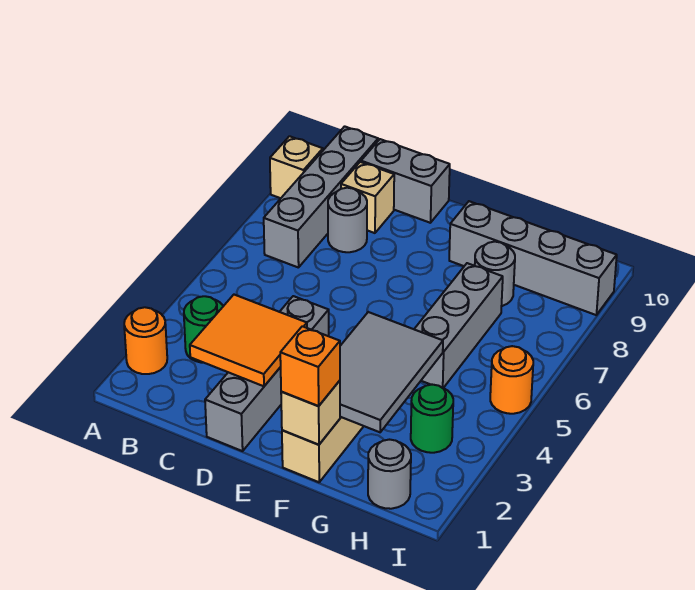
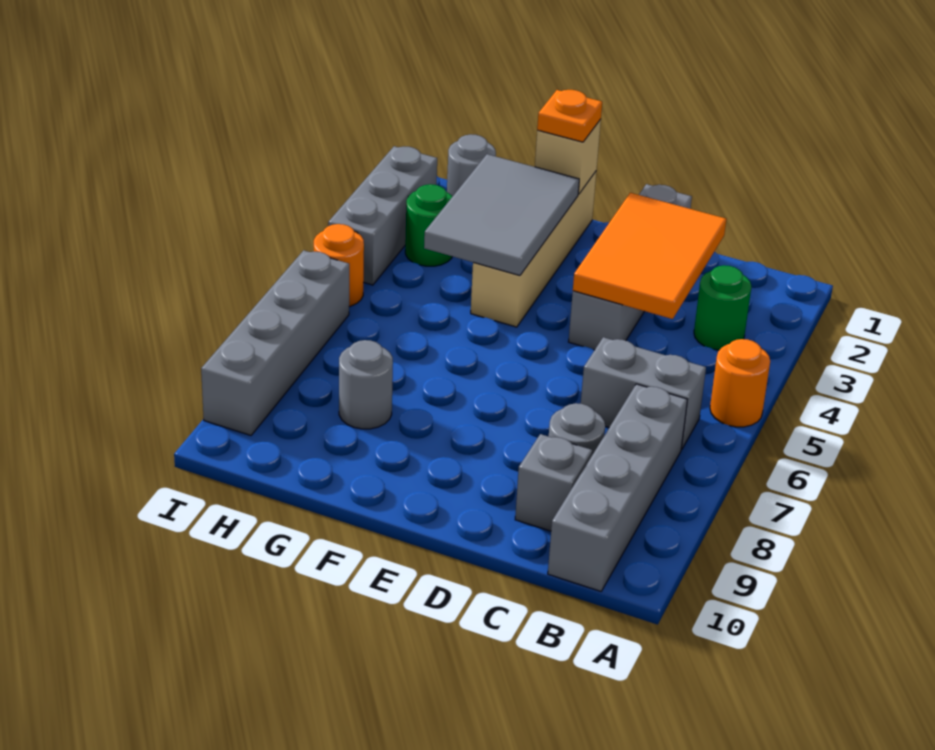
orange 1x1 round brick [124,307,167,374] -> orange 1x1 round brick moved to [710,339,770,427]
tan 1x1 brick [270,136,323,198] -> none
orange 2x2 tile [190,295,307,386] -> orange 2x3 tile [573,193,726,319]
tan 1x1 brick [341,162,394,233] -> grey 1x1 brick [515,434,592,531]
grey 1x2 brick [361,139,450,223] -> grey 1x2 brick moved to [581,337,706,449]
orange 1x1 brick [280,326,340,406] -> orange 1x1 plate [537,90,602,142]
grey 1x4 brick [449,201,617,315] -> grey 1x4 brick turned to [201,250,349,435]
grey 1x3 brick [414,263,503,388] -> grey 1x3 brick moved to [328,146,437,285]

